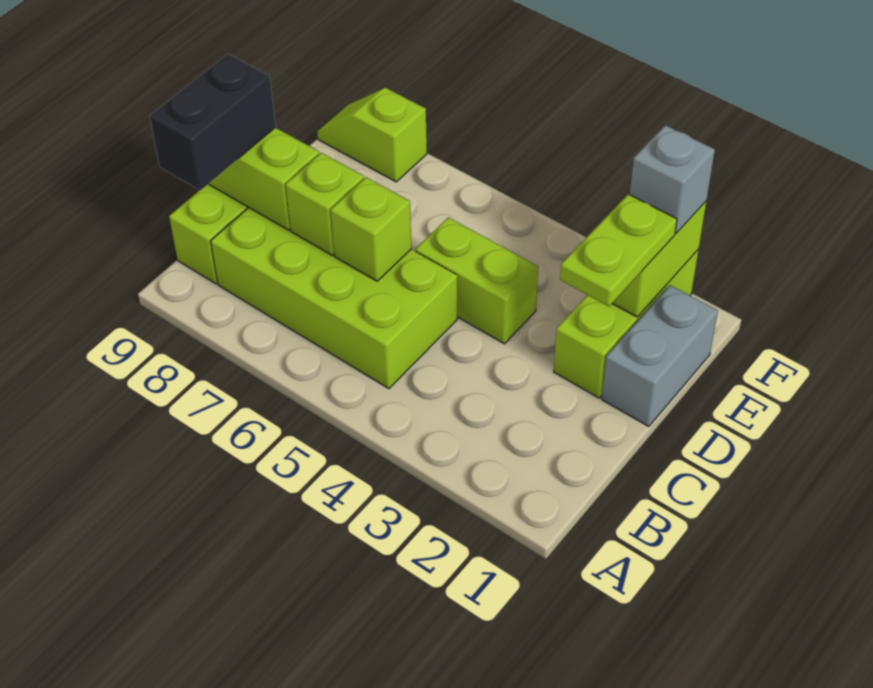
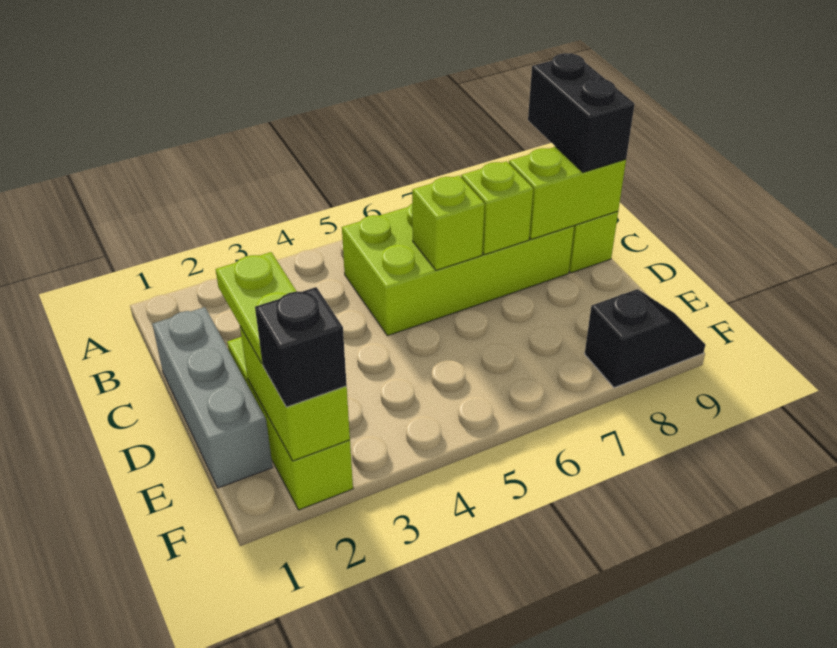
grey 1x2 brick [602,285,718,426] -> grey 1x3 brick [152,307,273,488]
lime 1x2 brick [415,217,538,344] -> none
grey 1x1 brick [630,125,715,233] -> black 1x1 brick [255,287,347,407]
lime 1x2 slope [317,88,427,182] -> black 1x2 slope [585,289,706,388]

